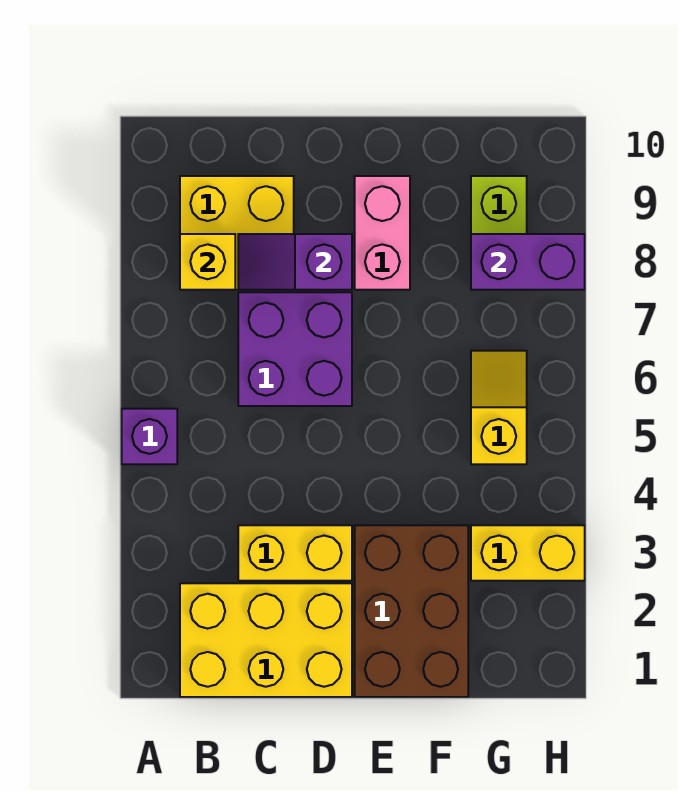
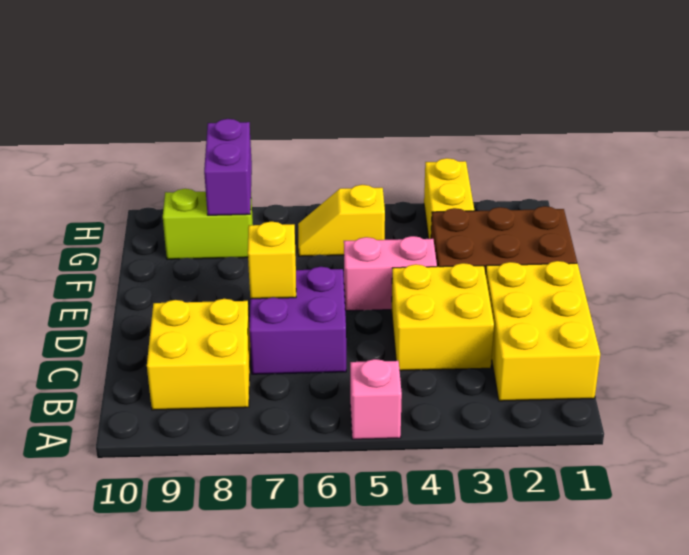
purple 1x1 brick [122,409,177,464] -> pink 1x1 brick [350,359,402,439]
yellow 1x1 brick [180,234,235,290] -> yellow 1x1 brick moved to [248,221,296,299]
yellow 1x2 brick [238,525,352,581] -> yellow 2x2 brick [392,263,494,371]
purple 1x2 slope [238,234,352,290] -> none
pink 1x2 brick [355,176,410,290] -> pink 1x2 brick moved to [344,236,437,311]

